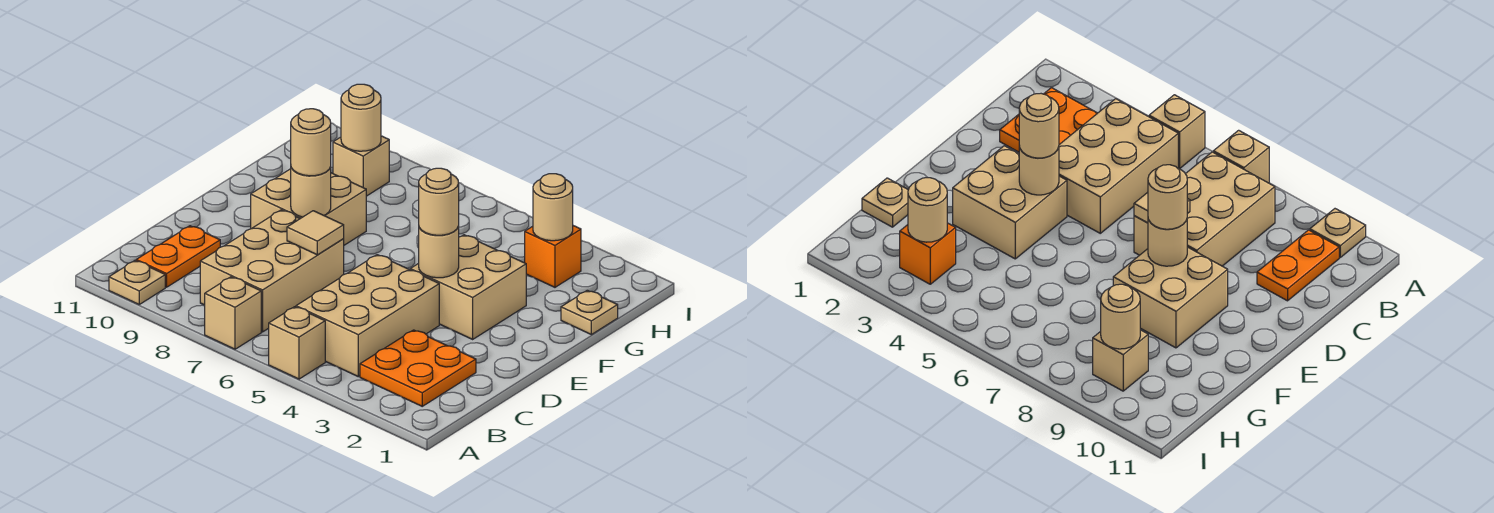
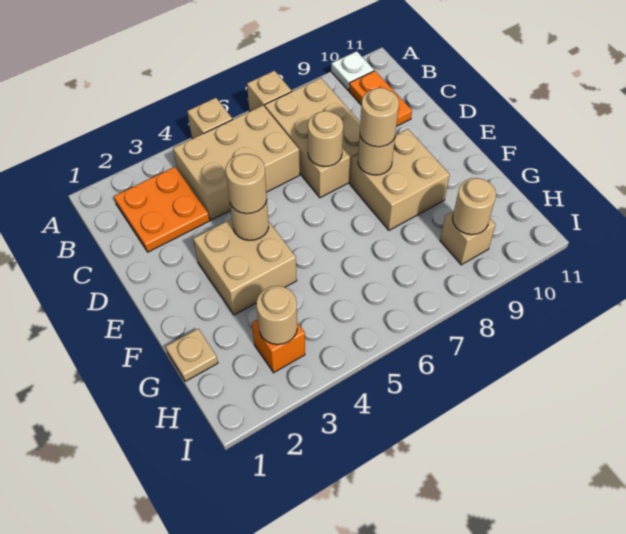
tan 1x1 plate [109,261,165,304] -> white 1x1 plate [331,51,374,90]
tan 2x3 brick [296,255,439,377] -> tan 2x3 brick turned to [173,106,300,220]
tan 1x1 tile [287,211,344,255] -> tan 1x1 round brick [308,111,343,167]

